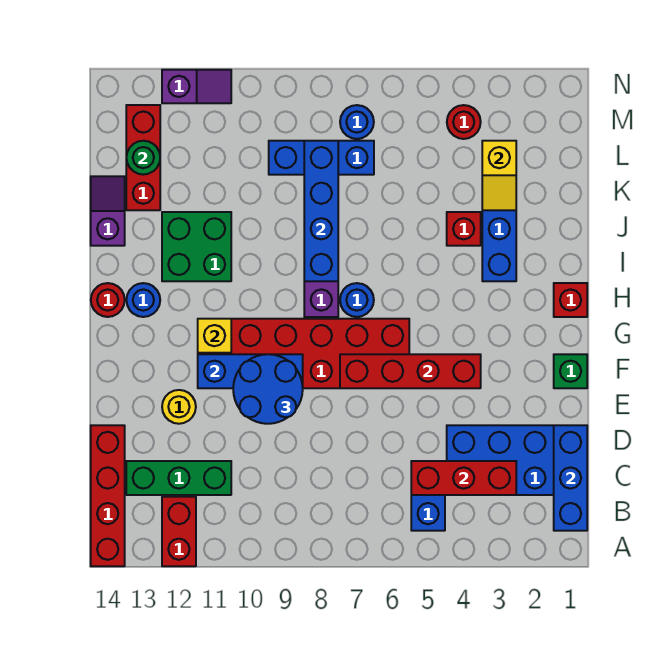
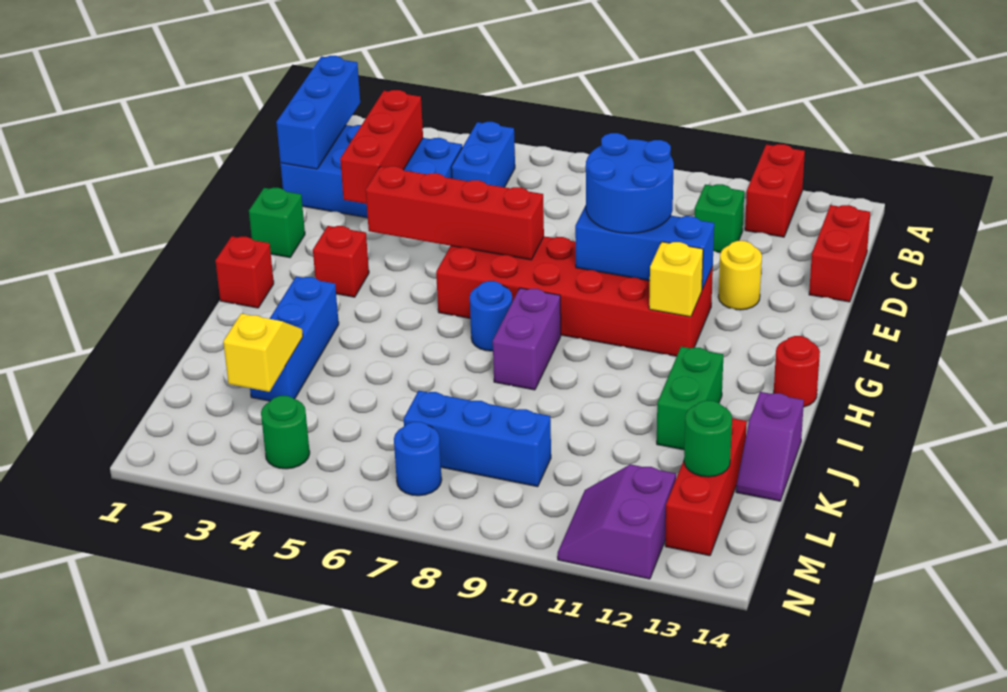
red 1x4 brick [91,425,125,566] -> red 1x2 brick [809,205,870,302]
red 1x3 brick [411,461,516,495] -> red 1x3 brick turned to [340,90,423,204]
green 1x3 brick [126,461,231,495] -> green 1x1 brick [695,184,744,253]
blue 1x1 round brick [126,283,160,317] -> none
blue 1x4 brick [304,141,338,281] -> none
green 2x2 brick [162,212,231,281] -> green 1x2 brick [657,347,723,450]
red 1x1 brick [447,212,481,246] -> red 1x1 brick moved to [313,226,369,297]
red 1x1 round brick [447,105,481,139] -> green 1x1 round brick [261,396,310,469]
purple 1x2 slope [162,70,231,103] -> purple 2x2 slope [558,464,676,579]

